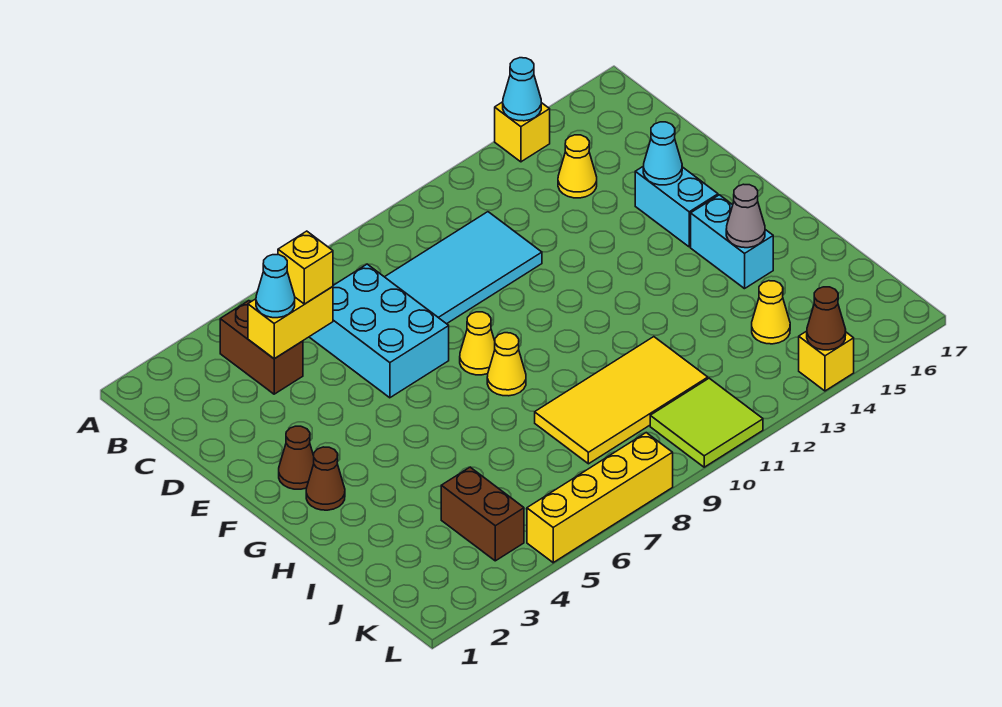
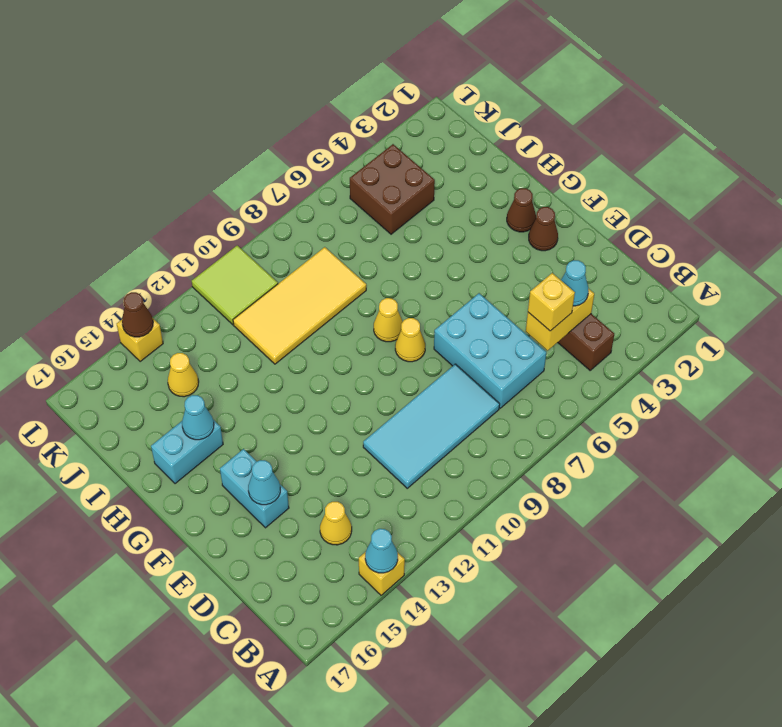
cyan 1x2 brick [691,195,773,289] -> cyan 1x2 brick turned to [151,420,223,484]
grey 1x1 cone [726,184,765,248] -> cyan 1x1 cone [182,395,214,440]
brown 1x2 brick [441,467,524,561] -> brown 2x2 brick [350,144,435,234]
yellow 1x4 brick [527,433,673,563] -> none

